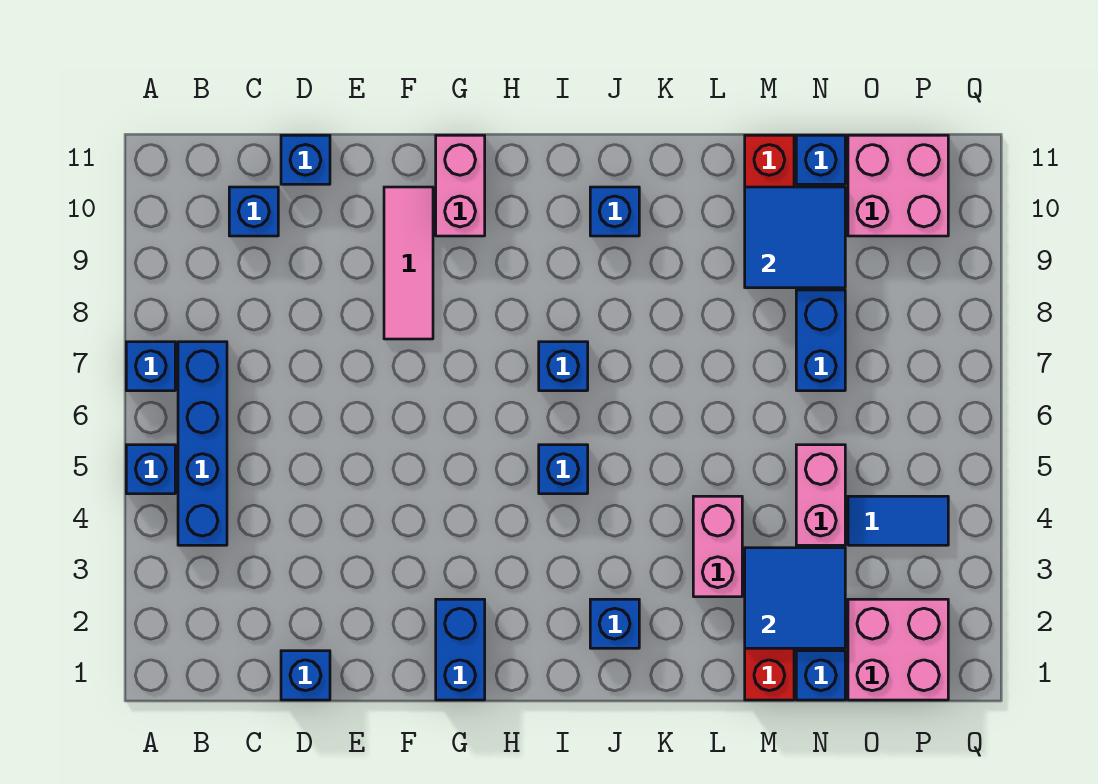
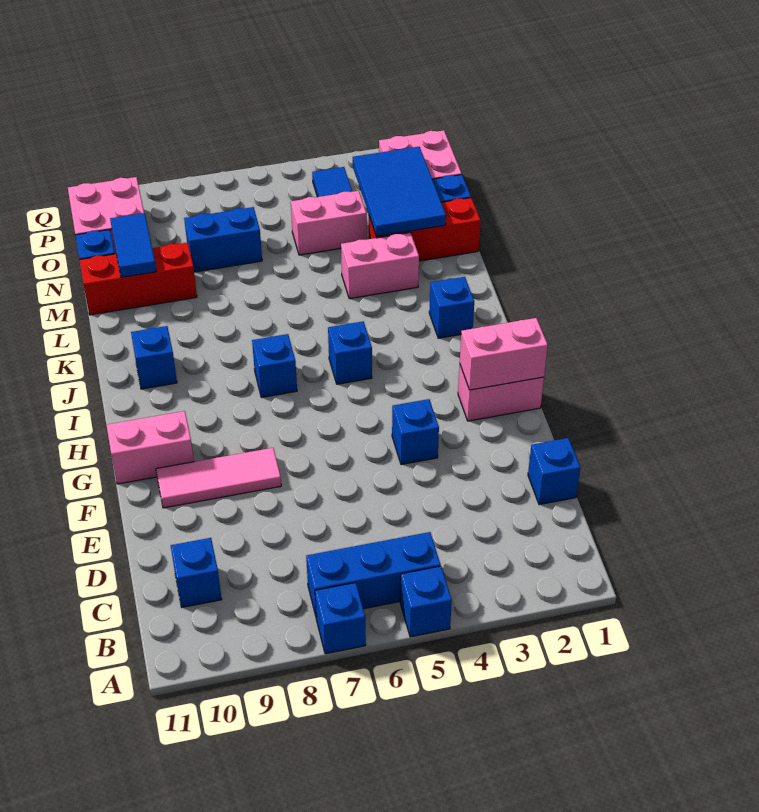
blue 1x4 brick [178,342,227,545] -> blue 1x3 brick [306,532,441,616]
blue 1x1 brick [281,135,330,184] -> blue 1x1 brick moved to [392,399,439,465]
blue 1x2 brick [436,599,485,700] -> pink 1x2 brick [458,366,544,421]
none -> pink 1x2 brick [460,318,548,390]
blue 2x2 tile [745,548,845,648] -> blue 2x3 tile [353,147,446,236]
blue 2x2 tile [745,187,845,288] -> blue 1x2 tile [110,213,156,277]

